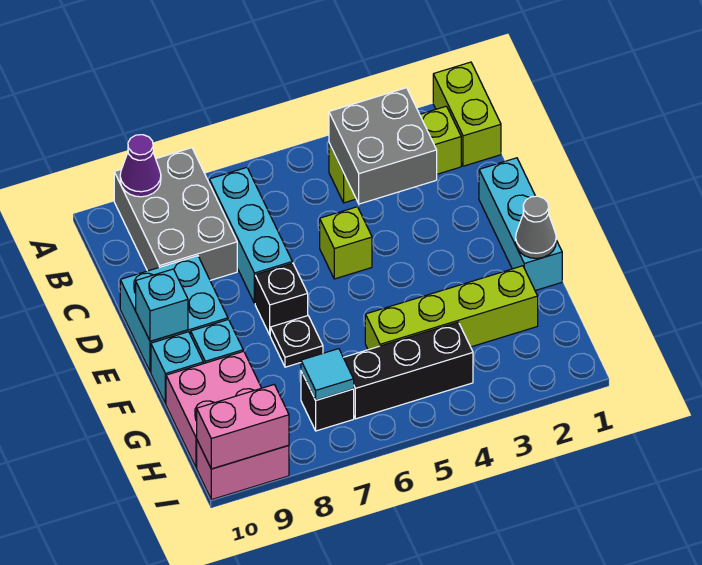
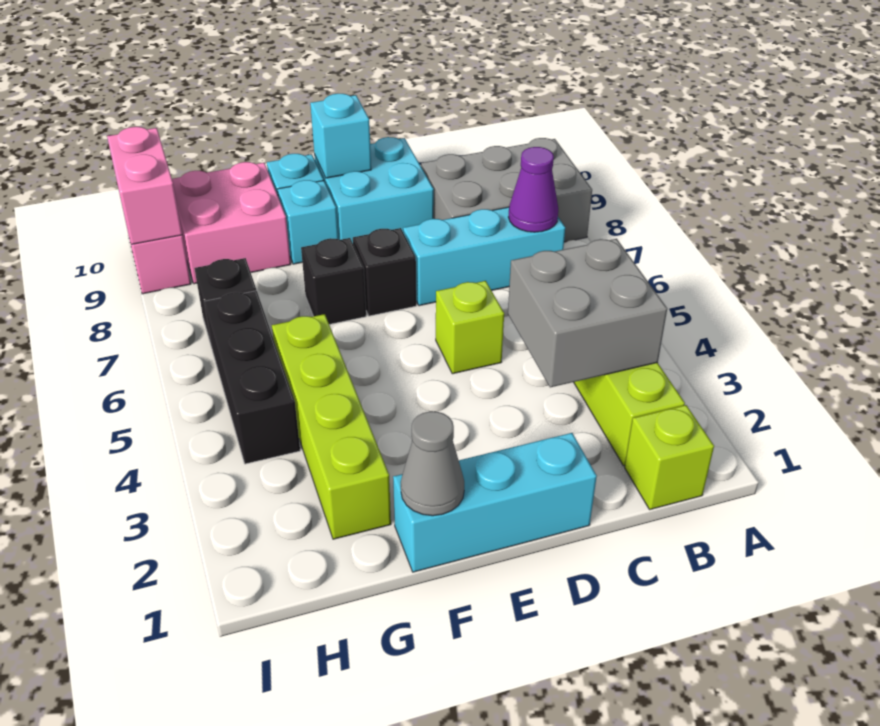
lime 1x2 brick [433,62,501,166] -> lime 1x1 brick [625,405,714,509]
purple 1x1 cone [120,135,161,197] -> purple 1x1 cone moved to [508,147,558,232]
black 1x1 plate [270,316,323,367] -> black 1x1 brick [301,238,366,324]
cyan 1x1 tile [301,349,354,400] -> none

